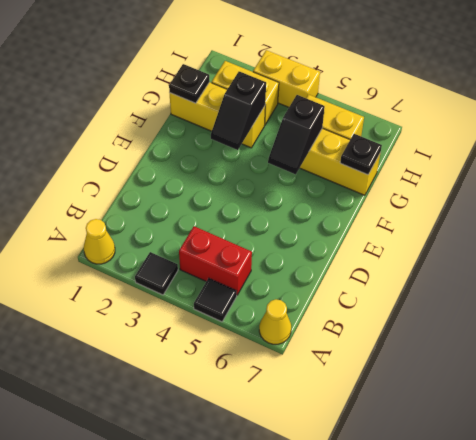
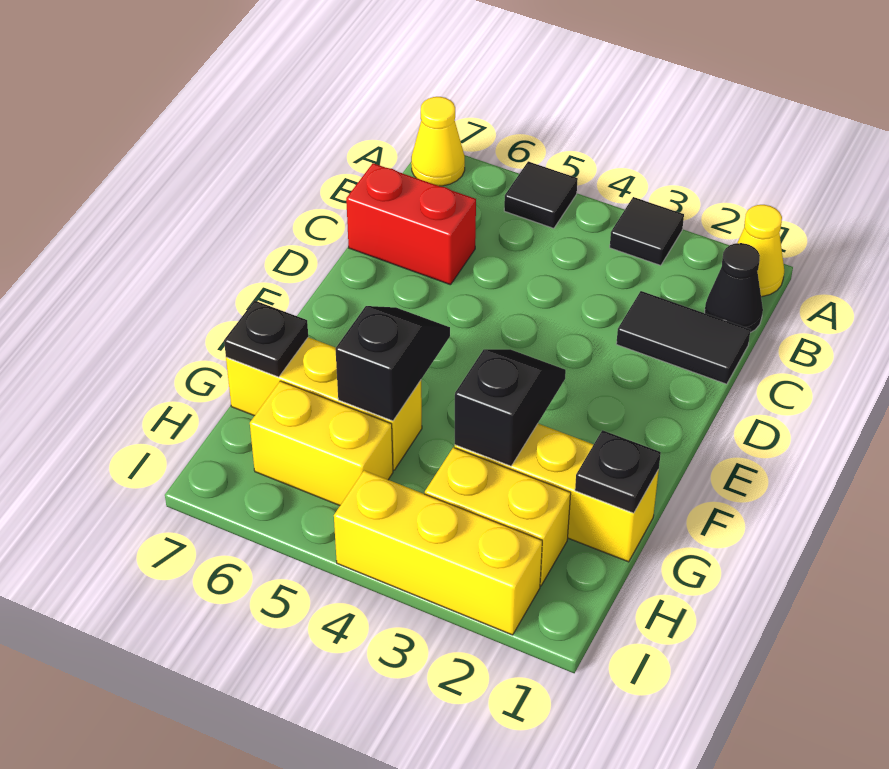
none -> black 1x1 cone [705,243,763,333]
red 1x2 brick [179,226,252,295] -> red 1x2 brick moved to [346,163,476,285]
none -> black 1x2 tile [616,291,751,384]
yellow 1x2 brick [253,50,320,107] -> yellow 1x3 brick [334,471,542,635]

